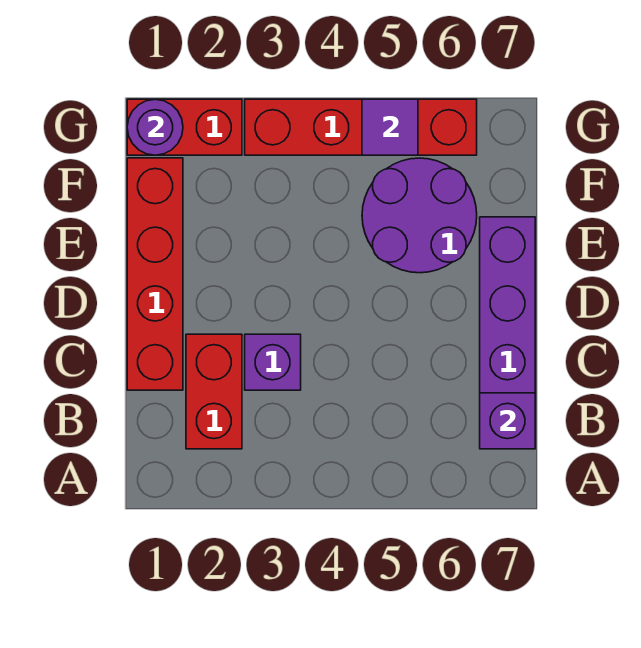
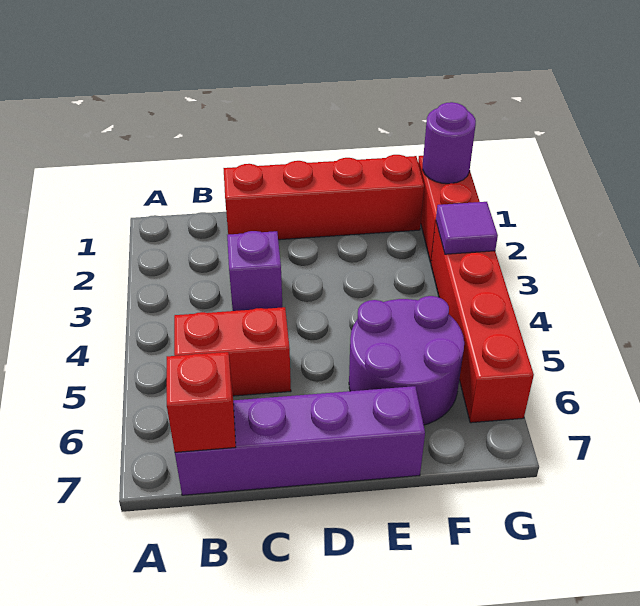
red 1x2 brick [186,334,242,449] -> red 1x2 brick moved to [174,307,291,396]
purple 1x1 brick [480,393,535,449] -> red 1x1 brick [167,352,236,452]
purple 1x1 tile [362,99,418,155] -> purple 1x1 tile moved to [436,202,498,254]

